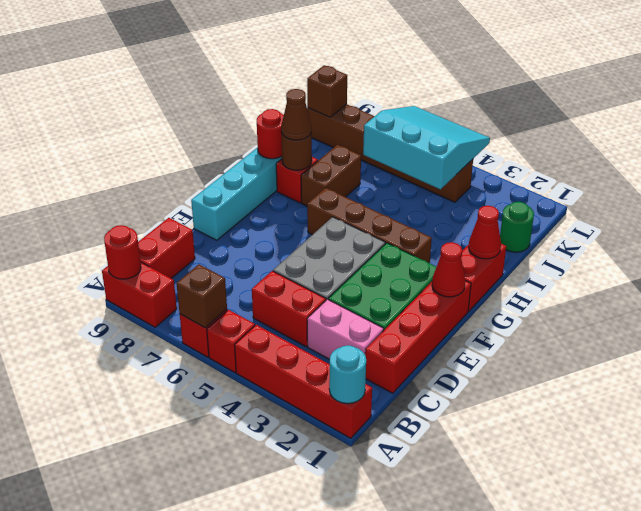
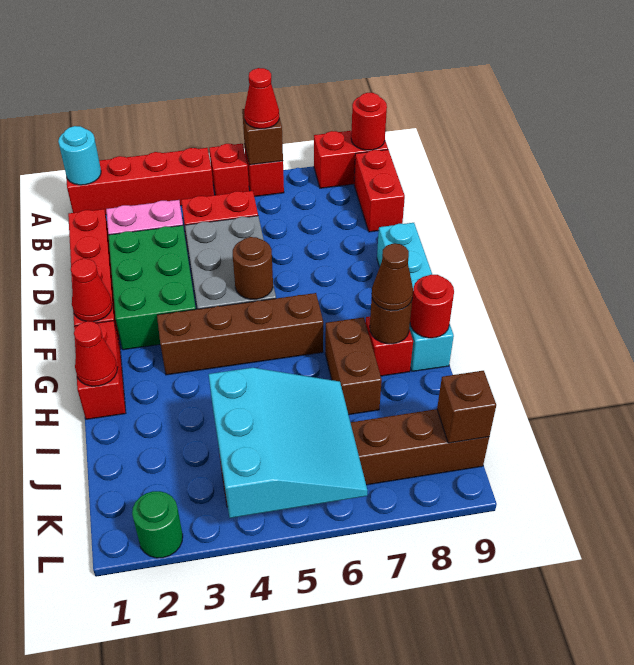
none -> red 1x1 cone [244,68,279,129]
none -> brown 1x1 round brick [233,237,273,299]
green 1x1 round brick [500,202,534,252] -> green 1x1 round brick moved to [132,491,183,558]
cyan 3x3 slope [363,106,490,189] -> cyan 3x3 slope turned to [209,368,368,518]

